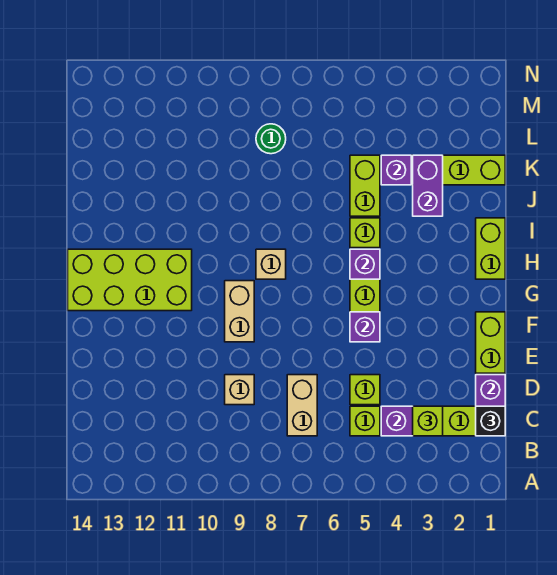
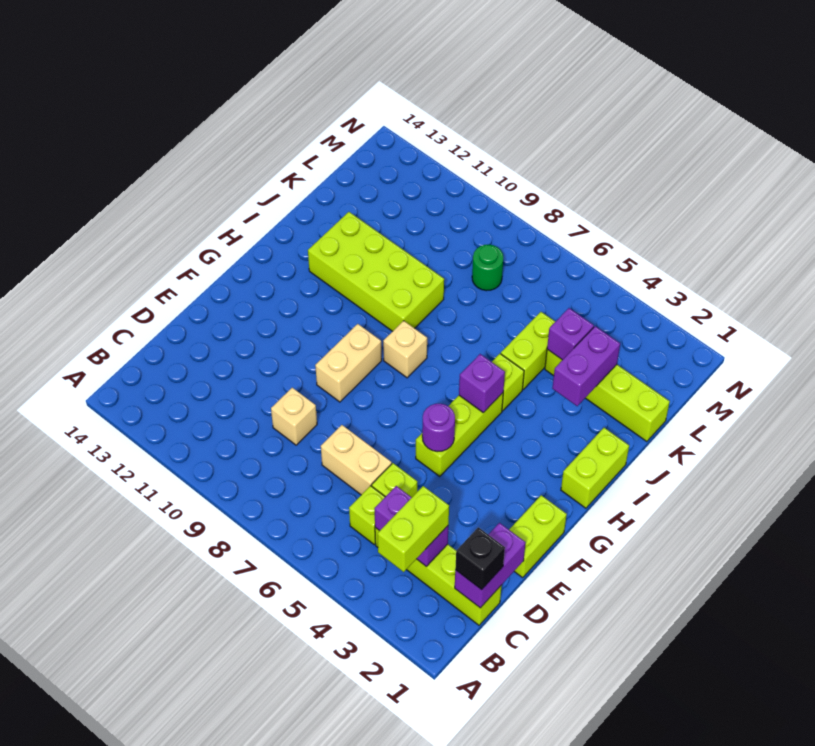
lime 1x1 brick [413,406,443,436] -> lime 1x2 brick [378,486,449,572]
tan 1x2 brick [287,375,317,436] -> tan 1x2 brick turned to [321,425,392,495]
purple 1x1 brick [350,312,380,342] -> purple 1x1 round brick [422,404,455,452]
lime 2x4 brick [68,249,192,311] -> lime 2x4 brick moved to [308,212,444,331]

